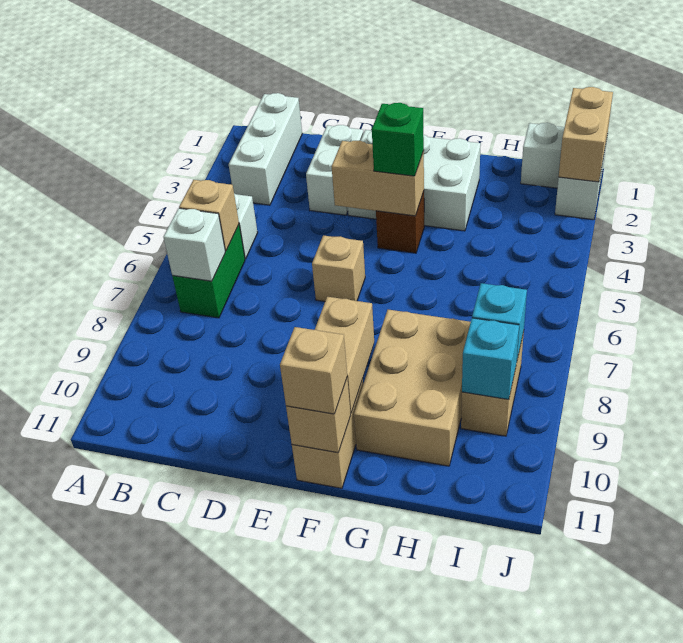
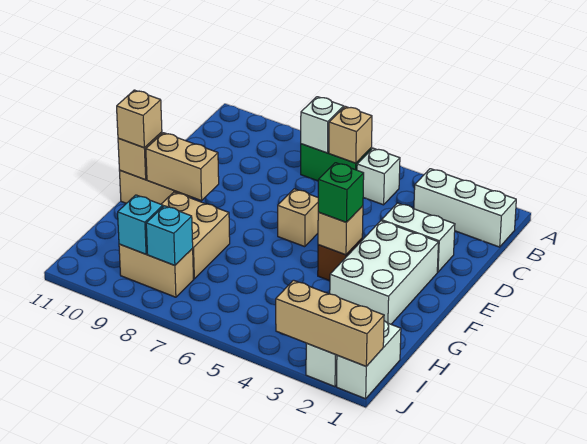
tan 1x2 brick [332,141,424,216] -> tan 1x1 brick [318,206,363,255]
tan 2x3 brick [354,310,471,466] -> tan 2x2 brick [161,192,230,279]
tan 1x2 brick [559,87,613,182] -> tan 1x3 brick [276,280,384,366]

